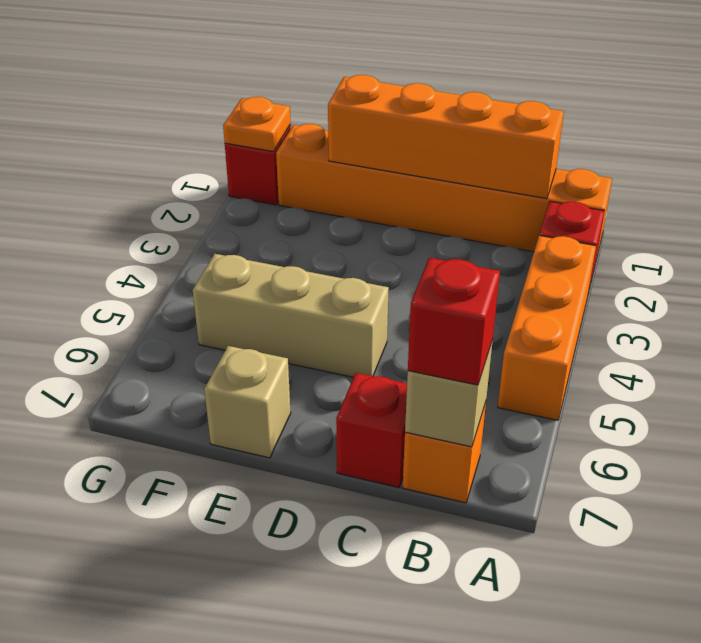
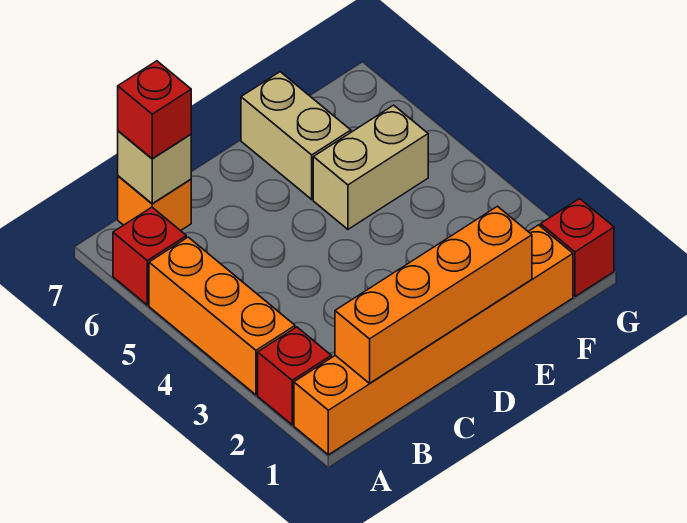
red 1x1 brick [336,373,407,487] -> red 1x1 brick moved to [113,207,186,305]
tan 1x3 brick [193,254,389,377] -> tan 1x2 brick [313,105,428,229]
tan 1x1 brick [204,346,291,458] -> tan 1x2 brick [241,72,351,199]
orange 1x1 plate [223,97,291,152] -> none

